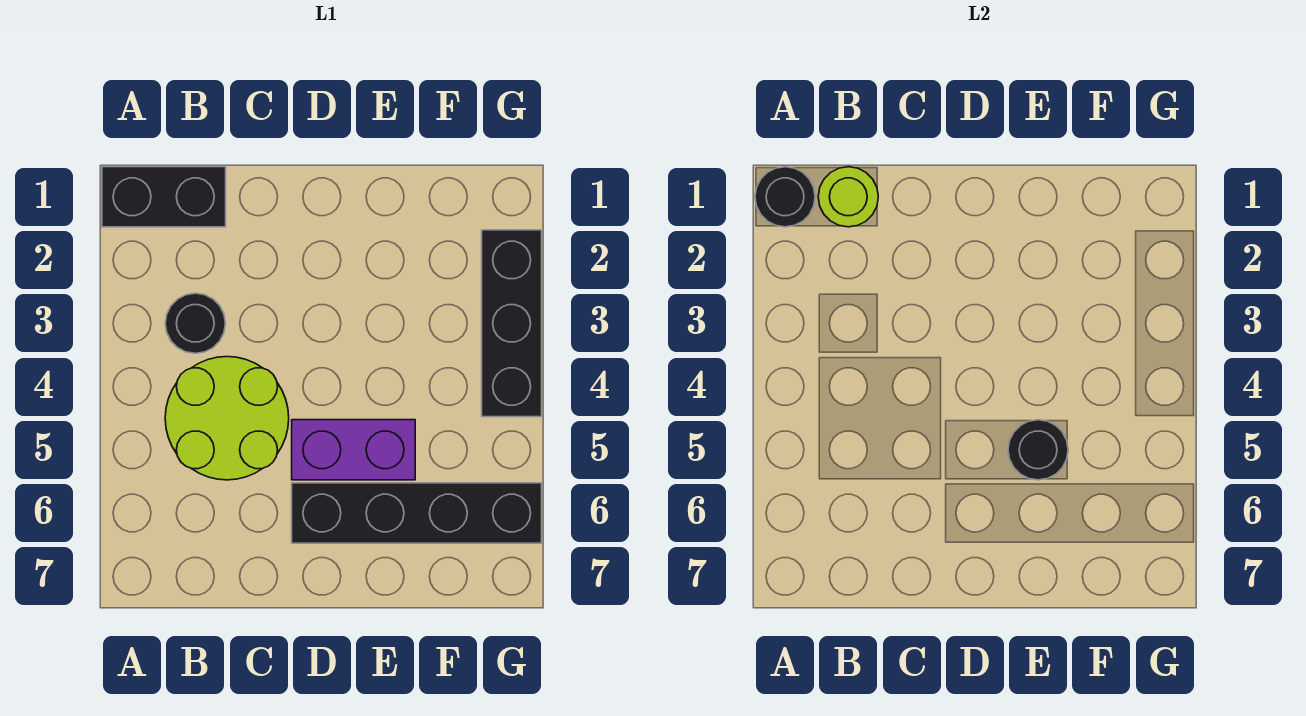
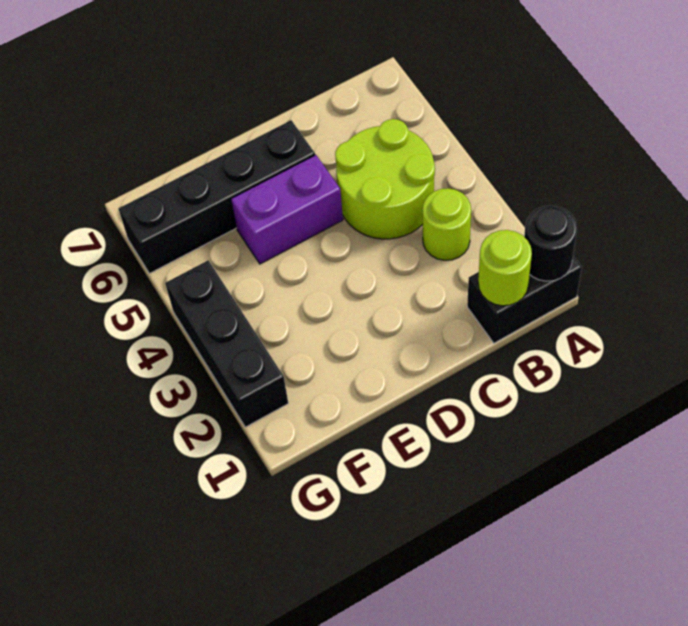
black 1x1 round brick [165,293,225,353] -> lime 1x1 round brick [423,188,471,260]
black 1x1 round brick [1008,420,1068,480] -> none

